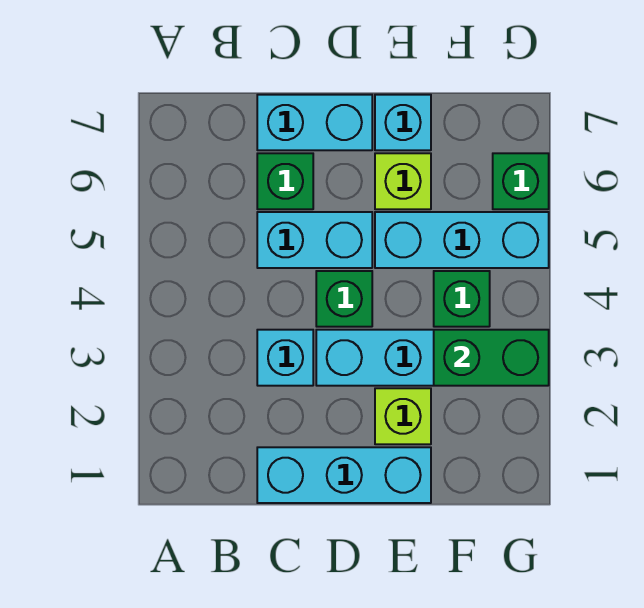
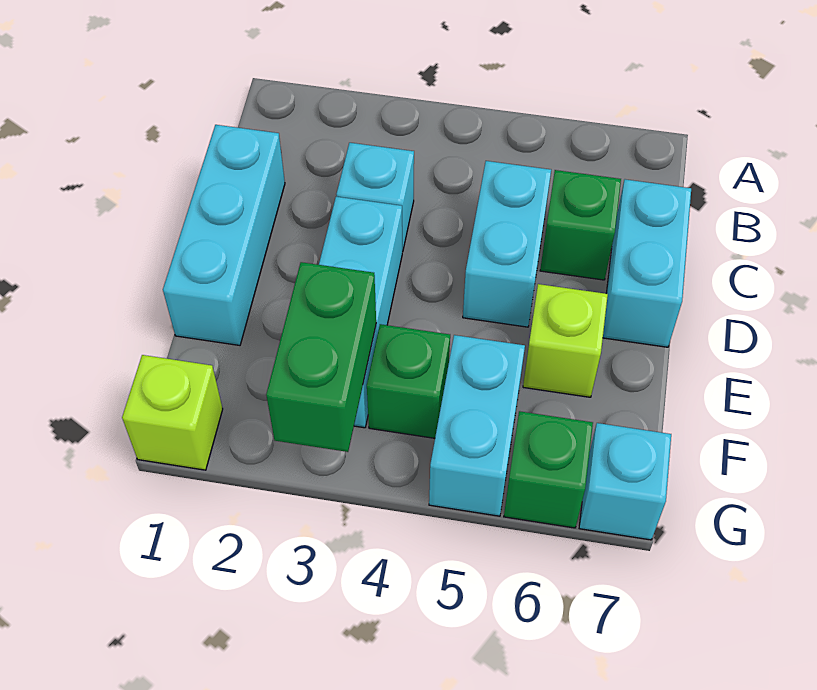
green 1x1 brick [316,271,372,327] -> none
lime 1x1 brick [375,388,431,444] -> lime 1x1 brick moved to [122,355,223,470]
cyan 1x3 brick [375,212,549,268] -> cyan 1x2 brick [429,335,525,516]
cyan 1x1 brick [375,95,431,150] -> cyan 1x1 brick moved to [579,423,671,540]

